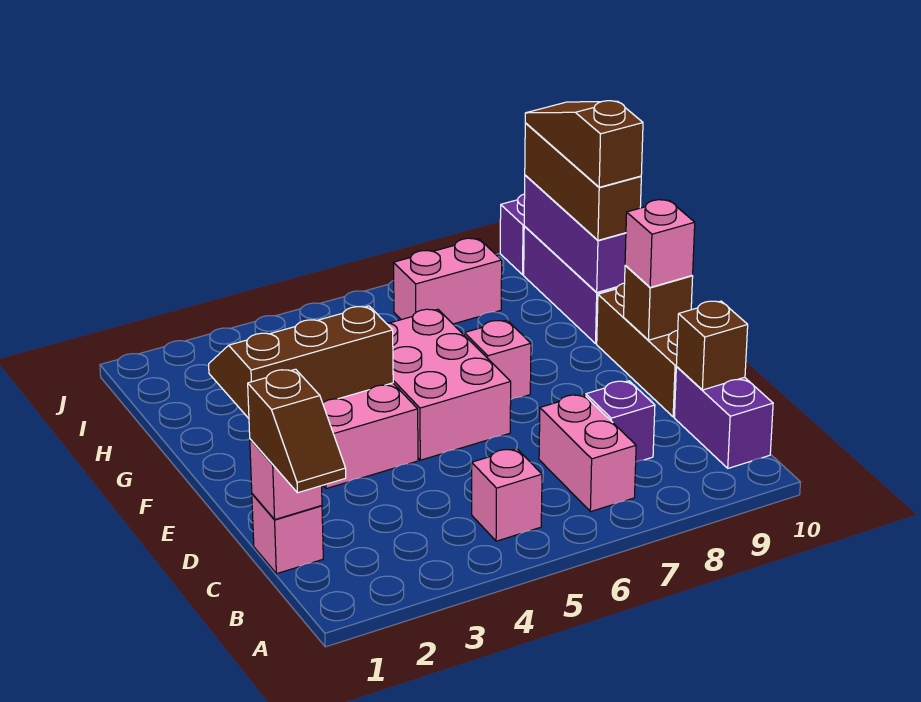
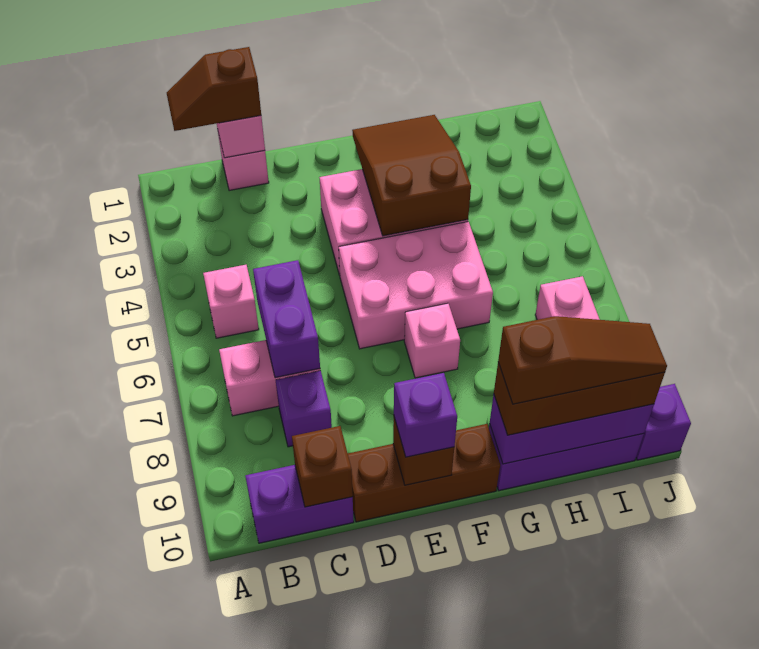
none -> purple 1x2 brick [253,260,320,378]
pink 1x1 brick [625,200,695,287] -> purple 1x1 brick [394,373,457,457]
brown 2x3 slope [209,306,393,418] -> brown 2x3 slope turned to [352,115,471,236]

